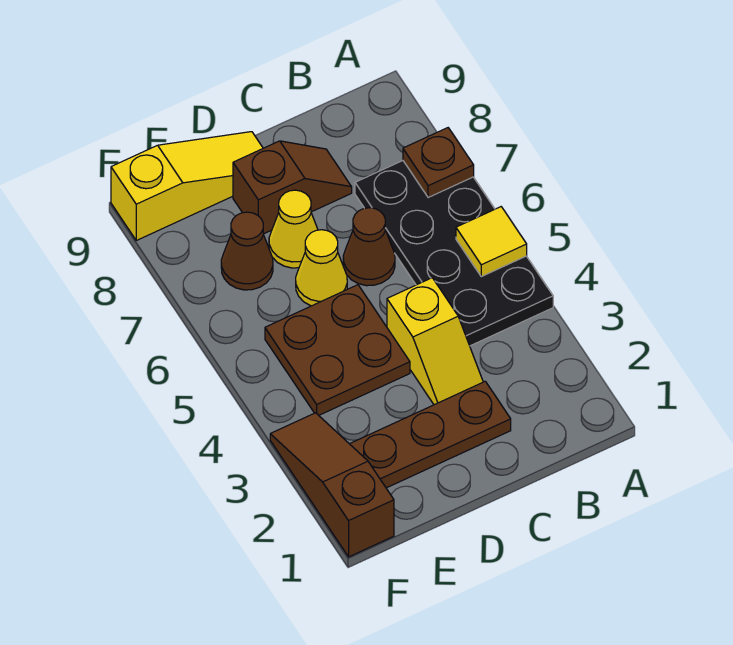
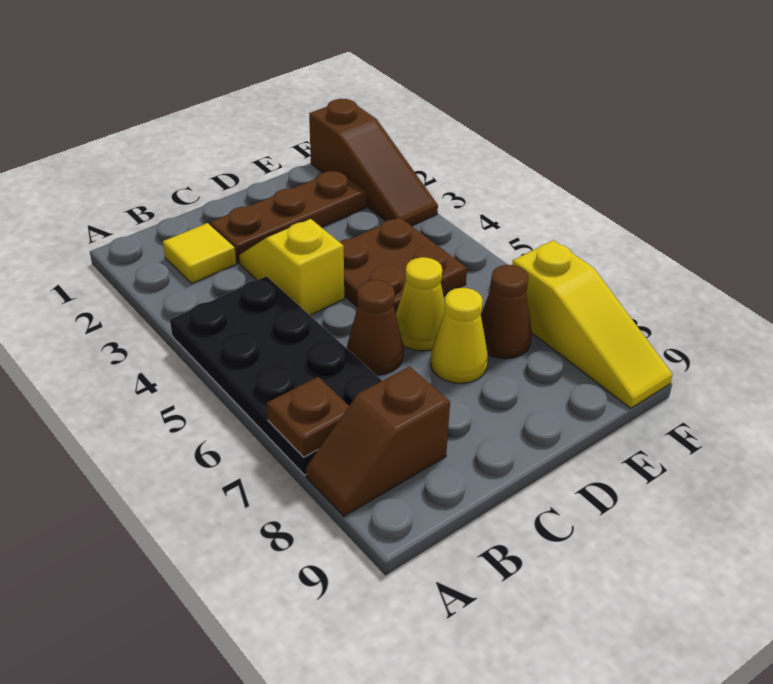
yellow 1x1 tile [456,207,527,277] -> yellow 1x1 tile moved to [163,223,236,283]
brown 1x2 slope [233,141,352,234] -> brown 1x2 slope moved to [306,367,450,516]
yellow 1x3 slope [111,132,263,240] -> yellow 1x3 slope turned to [512,240,673,408]

